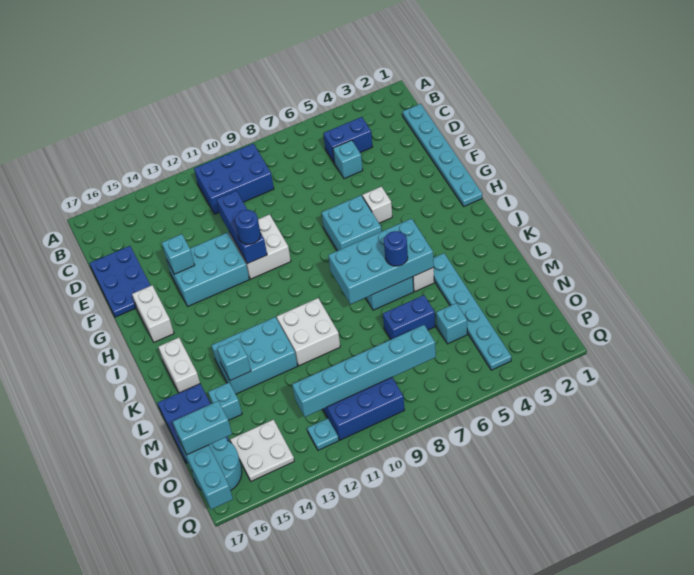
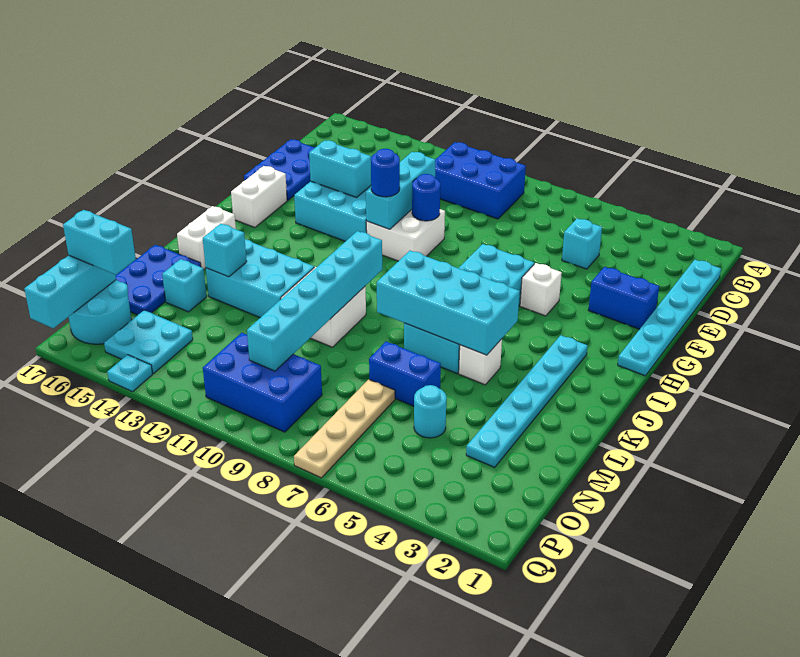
blue 1x2 brick [324,117,372,163] -> blue 1x2 brick moved to [589,267,659,329]
blue 1x3 brick [217,191,267,264] -> cyan 1x3 brick [366,152,435,229]
cyan 1x1 brick [162,234,195,274] -> cyan 1x2 brick [309,140,371,197]
cyan 1x6 plate [433,253,512,370] -> cyan 1x6 plate moved to [466,335,588,467]
blue 1x1 round brick [384,231,408,266] -> blue 1x1 round brick moved to [412,174,440,221]
cyan 1x1 brick [436,303,467,344] -> cyan 1x1 round brick [414,385,447,438]
none -> tan 1x4 plate [294,379,395,478]
cyan 1x6 brick [292,325,436,417] -> cyan 1x6 brick turned to [247,231,382,371]
white 2x2 plate [230,420,294,481] -> cyan 2x2 plate [104,310,193,373]
cyan 1x1 plate [307,418,339,450] -> cyan 1x1 plate moved to [108,355,153,392]

